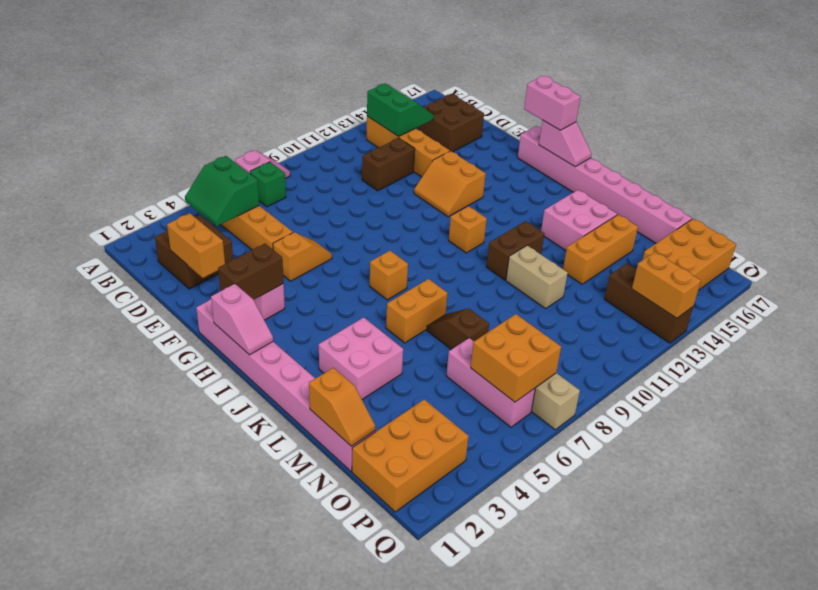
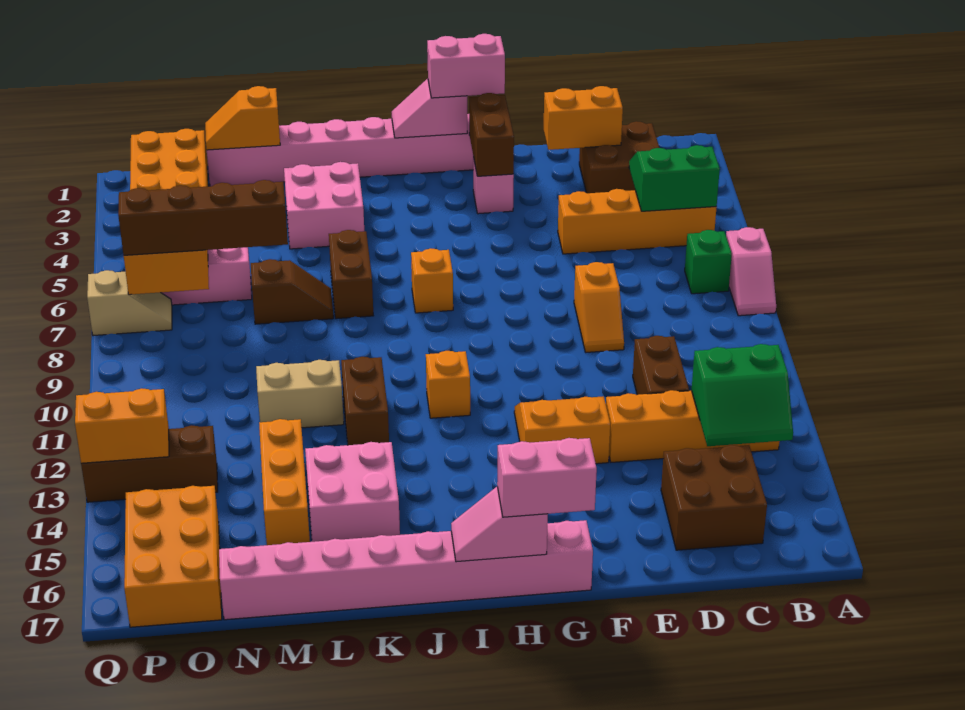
orange 1x2 slope [273,232,332,281] -> orange 1x2 slope moved to [574,262,624,352]
none -> pink 1x2 brick [427,34,505,98]
orange 1x2 brick [386,279,448,343] -> brown 1x2 brick [329,230,373,319]
none -> brown 1x4 brick [118,180,288,255]

